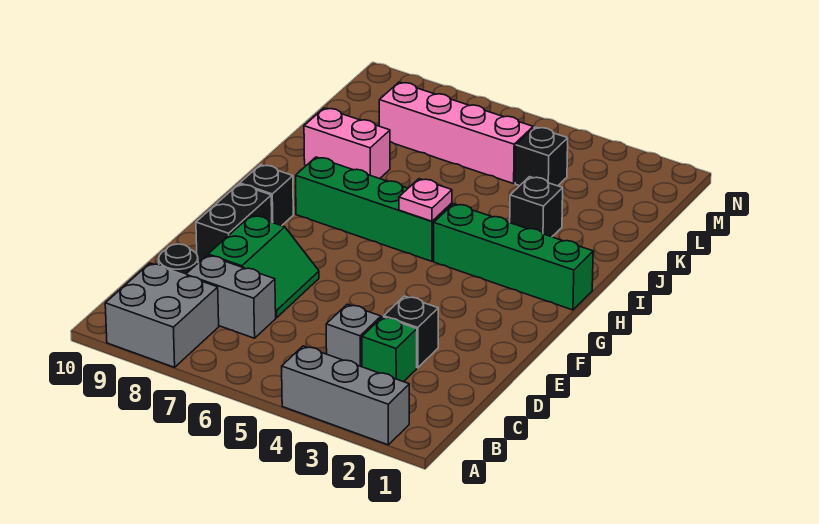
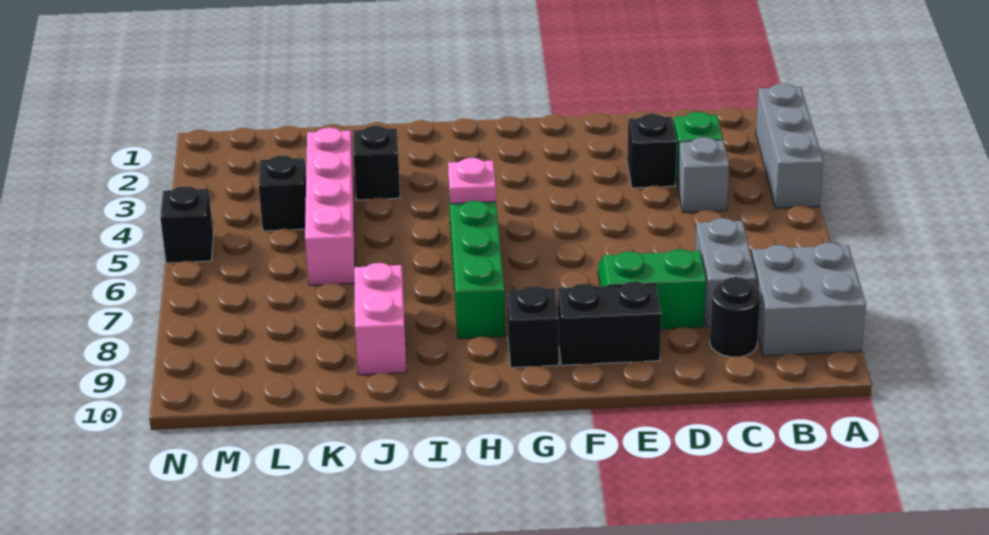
green 1x4 brick [434,204,593,310] -> none
pink 1x4 brick [379,82,533,184] -> pink 1x4 brick moved to [305,128,355,285]
none -> black 1x1 brick [160,186,213,263]

